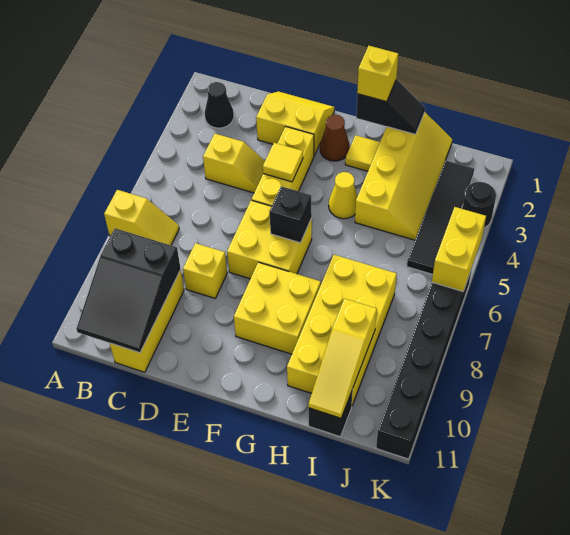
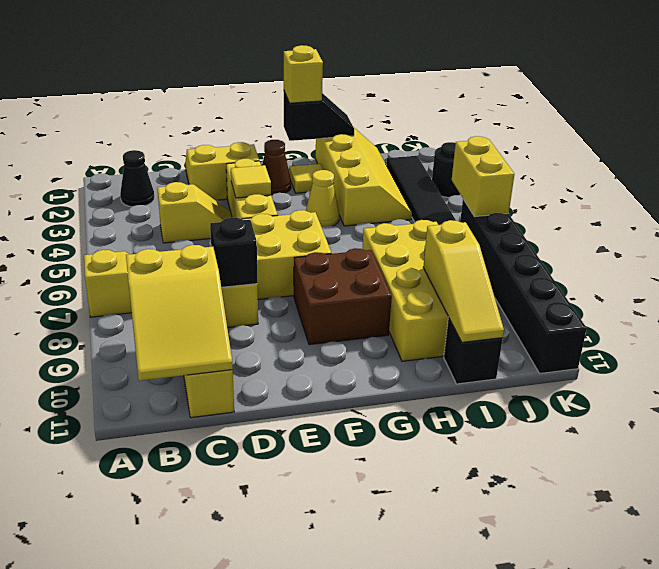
black 2x3 slope [77,228,181,353] -> yellow 2x3 slope [126,245,233,381]
black 1x1 brick [269,186,312,243] -> black 1x1 brick moved to [210,218,258,287]
yellow 2x2 brick [234,262,321,354] -> brown 2x2 brick [294,248,392,345]

